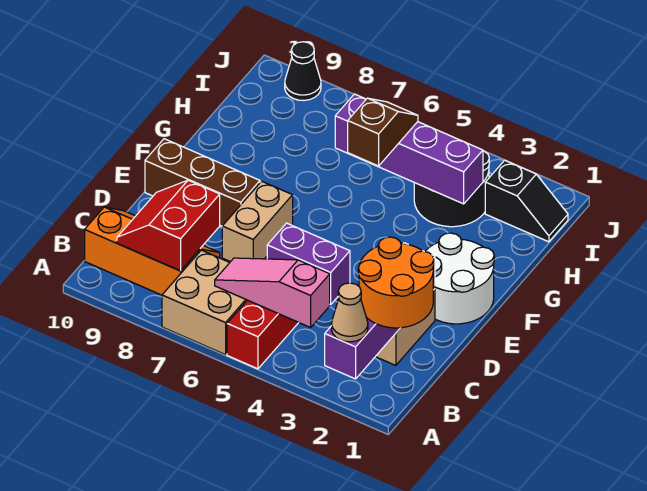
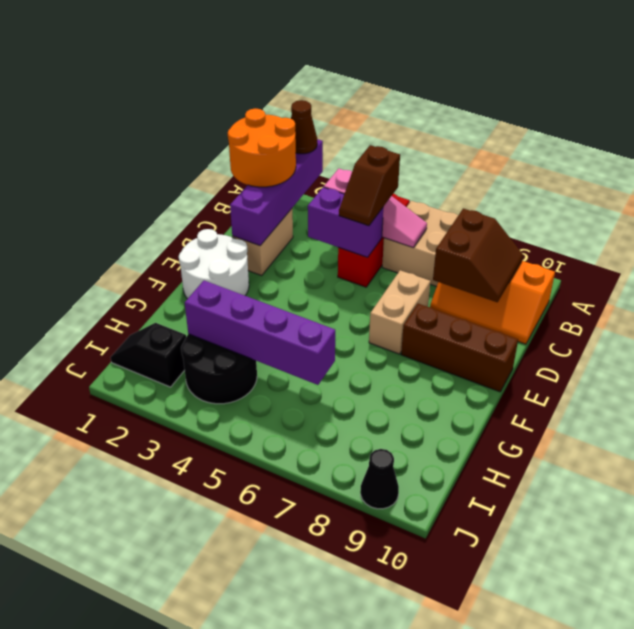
tan 1x1 cone [332,283,368,342] -> brown 1x1 cone [291,100,317,154]
red 2x2 slope [117,180,220,271] -> brown 2x2 slope [433,209,523,302]
brown 1x2 slope [348,98,418,166] -> brown 1x2 slope moved to [339,145,400,226]

